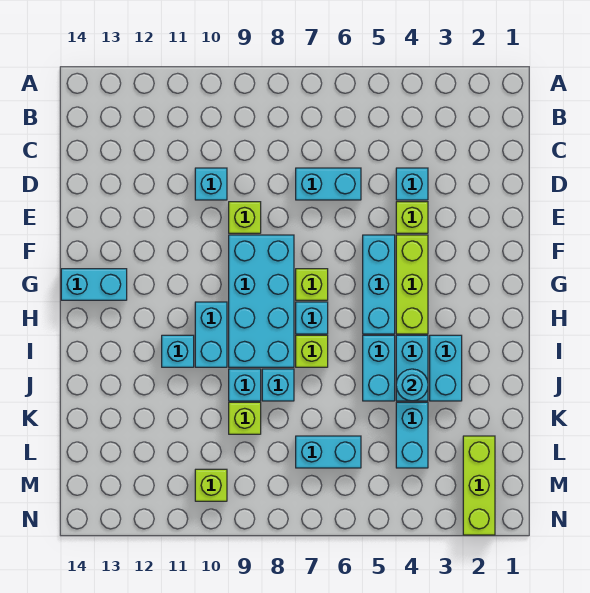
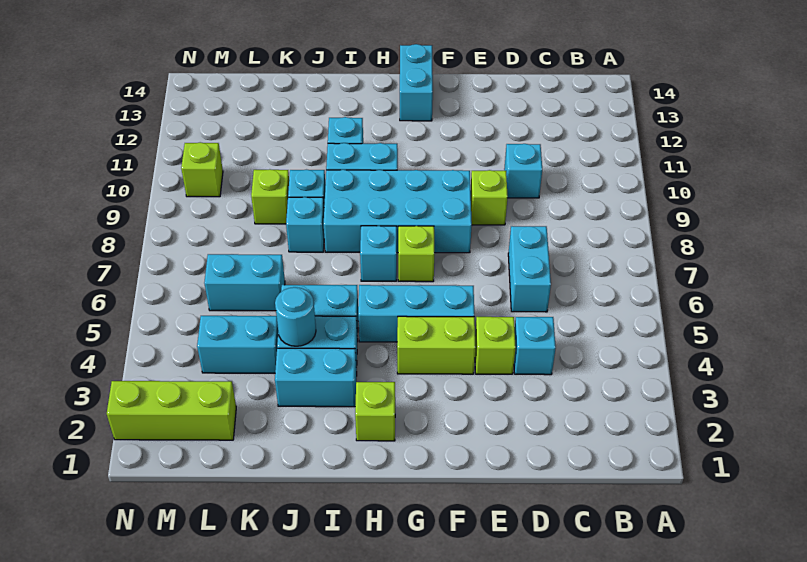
lime 1x3 brick [396,235,428,334] -> lime 1x2 brick [397,316,475,374]
lime 1x1 brick [296,335,328,367] -> lime 1x1 brick moved to [355,382,395,441]
cyan 1x2 brick [296,436,361,468] -> cyan 1x2 brick turned to [204,254,285,311]

